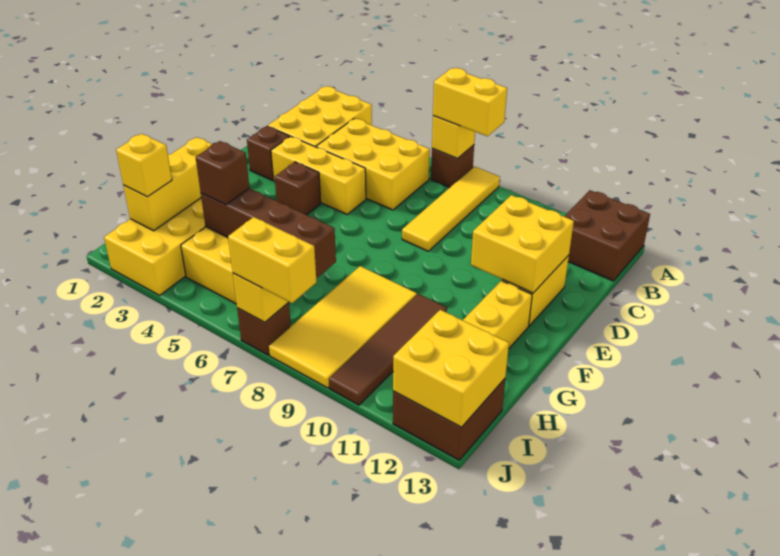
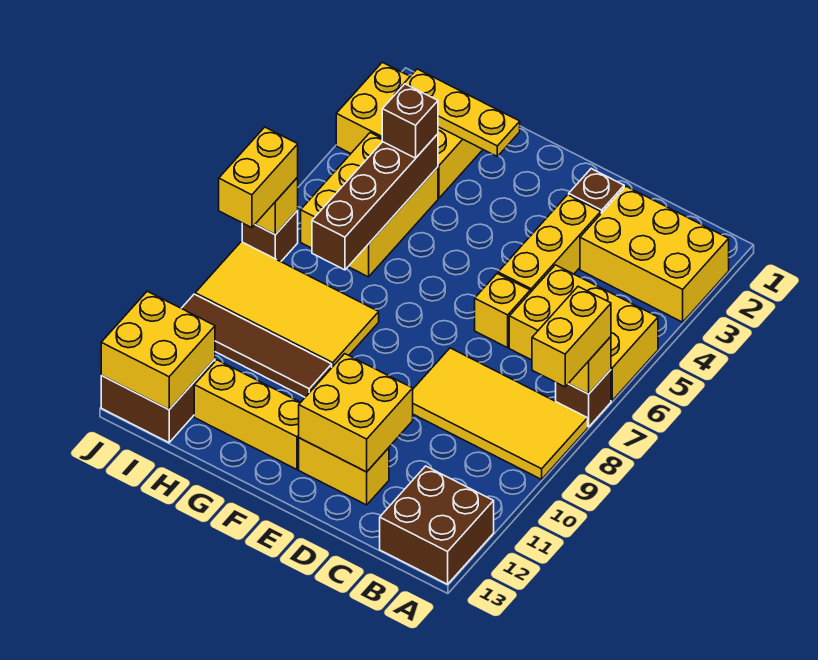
yellow 1x4 tile [402,166,500,251] -> yellow 2x4 tile [413,348,588,479]
yellow 2x3 brick [316,118,430,210] -> yellow 2x3 brick turned to [509,265,658,401]
brown 1x1 brick [275,162,321,215] -> none
yellow 1x3 brick [123,137,212,231] -> yellow 1x3 plate [395,69,520,156]
yellow 1x1 brick [116,134,172,197] -> yellow 1x1 brick moved to [475,274,530,348]

